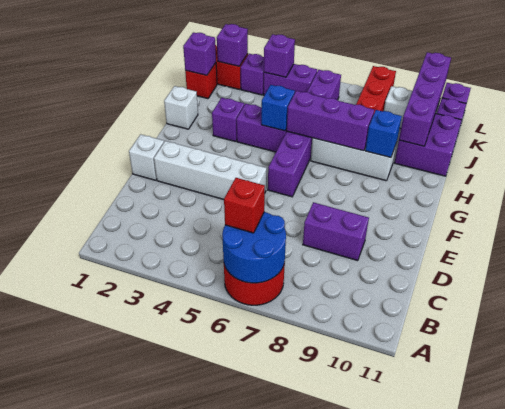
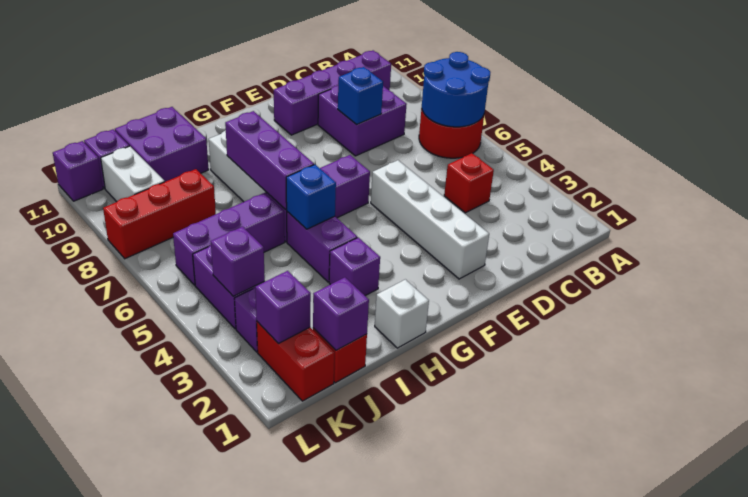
red 1x1 brick [224,178,265,233] -> red 1x1 brick moved to [444,153,494,213]
purple 1x2 brick [303,202,369,261] -> purple 2x2 brick [318,86,407,156]
white 1x1 brick [129,134,164,180] -> none
blue 1x1 brick [365,110,402,158] -> blue 1x1 brick moved to [338,67,383,125]
purple 1x4 brick [399,52,451,146] -> purple 1x4 brick moved to [274,51,391,135]

